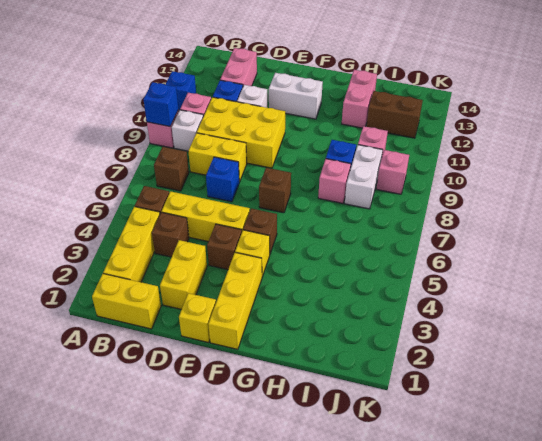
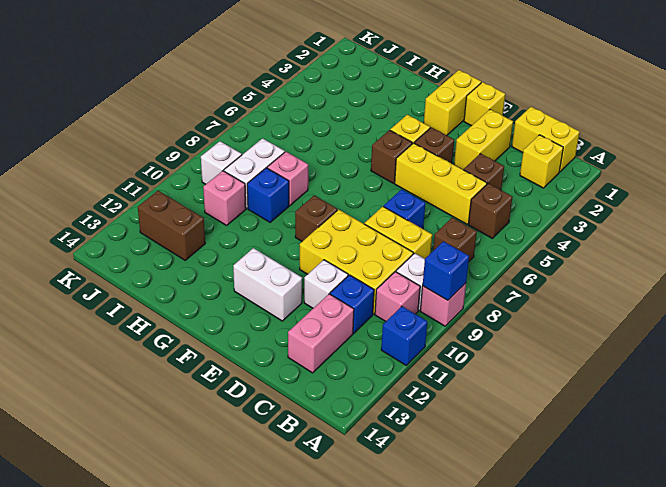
yellow 1x3 brick [103,207,160,282] -> yellow 1x1 brick [520,135,563,188]
yellow 1x3 brick [208,252,262,349] -> yellow 1x2 brick [424,70,481,135]
brown 1x1 brick [259,168,291,213] -> brown 1x1 brick moved to [295,195,337,241]
pink 1x2 brick [342,70,377,128] -> none
pink 1x1 brick [376,150,409,194] -> white 1x1 brick [201,141,242,184]

